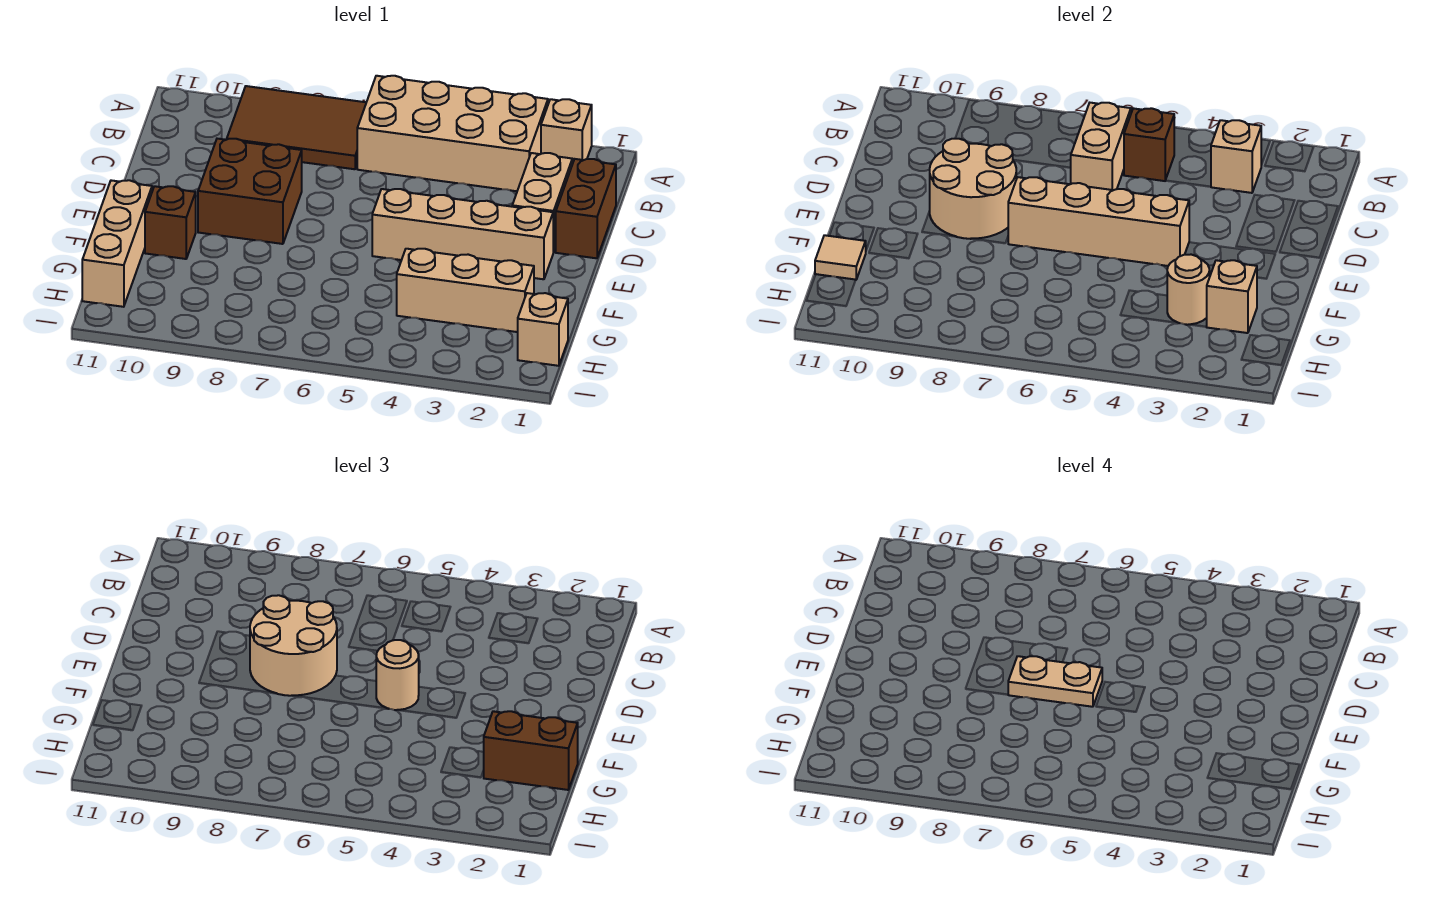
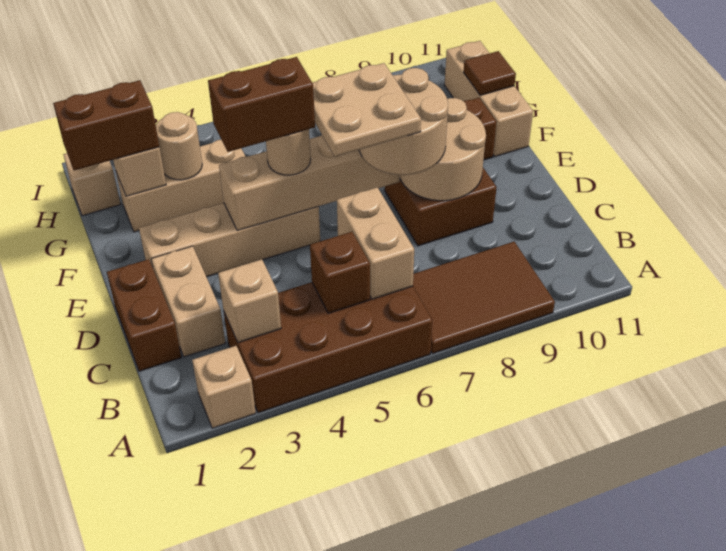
tan 2x4 brick [357,76,548,191] -> brown 2x4 brick [224,282,432,413]
none -> brown 1x2 brick [208,57,315,152]
tan 1x2 plate [1008,656,1102,707] -> tan 2x2 plate [312,63,421,157]
tan 1x1 tile [815,235,866,280] -> brown 1x1 tile [463,51,516,95]

